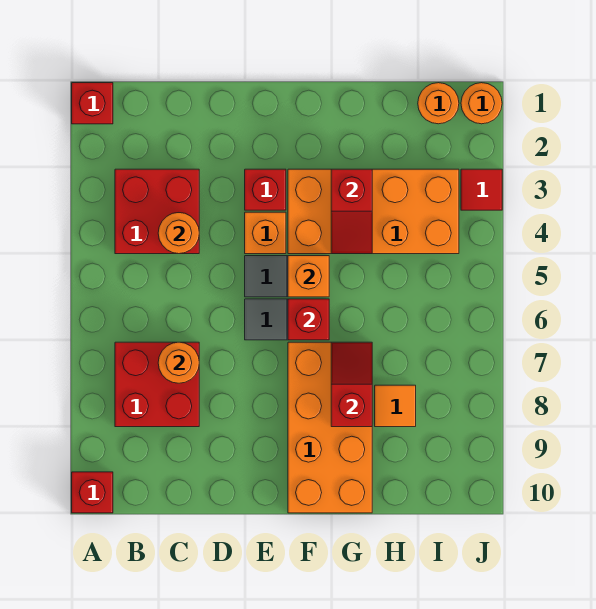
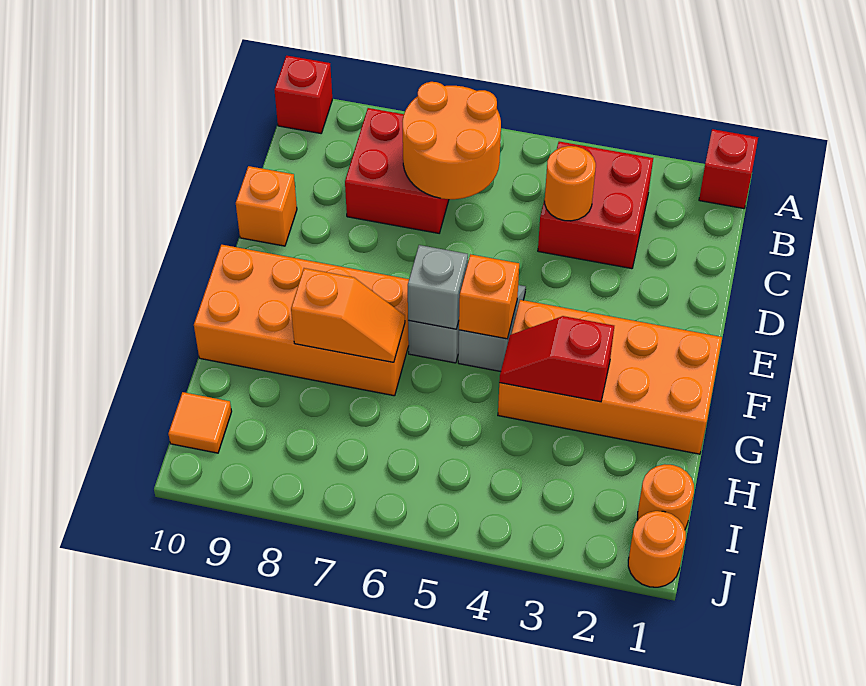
orange 1x1 round brick [158,342,199,383] -> orange 2x2 round brick [402,82,501,199]
red 1x1 brick [245,169,286,210] -> none
orange 1x1 brick [245,212,286,254] -> orange 1x1 brick moved to [236,166,297,246]
orange 2x4 brick [288,169,459,254] -> orange 2x4 brick turned to [498,300,722,454]
red 1x1 brick [288,299,329,340] -> grey 1x1 brick [408,245,468,329]
red 1x2 slope [331,342,372,427] -> orange 1x2 slope [291,268,405,362]
orange 1x1 tile [375,385,416,427] -> orange 1x1 tile moved to [168,392,232,453]
red 1x1 tile [461,169,502,210] -> none

